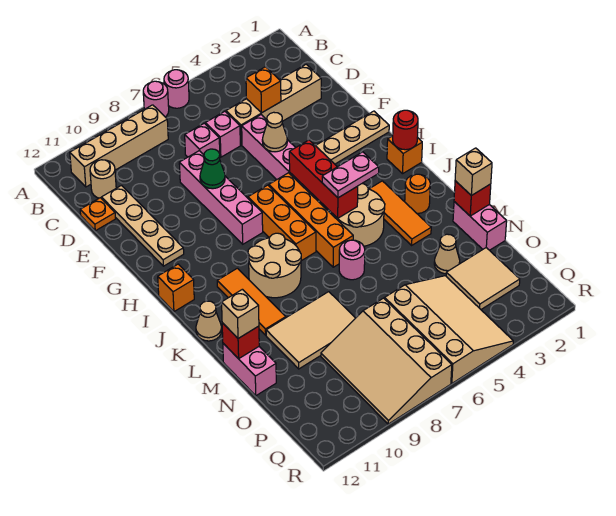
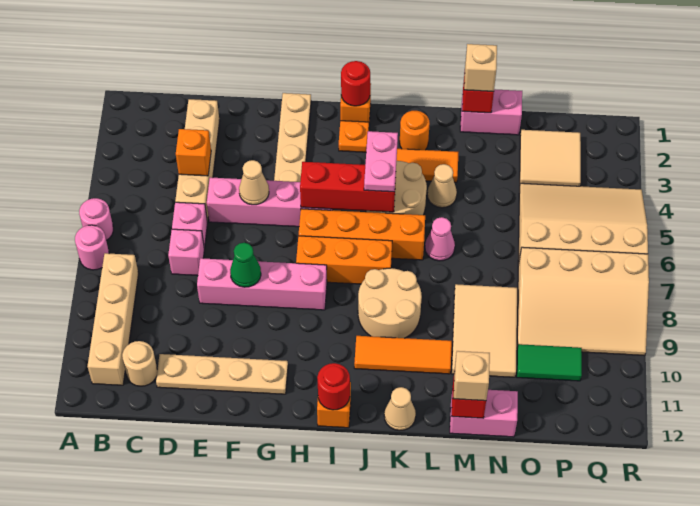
orange 1x1 plate [80,198,116,231] -> orange 1x1 plate moved to [339,121,369,152]
none -> red 1x1 round brick [317,363,350,410]
pink 1x1 round brick [339,240,365,280] -> pink 1x1 cone [425,217,455,261]
tan 1x1 cone [434,234,460,274] -> tan 1x1 cone moved to [427,164,457,208]
none -> green 1x2 tile [517,344,582,381]

